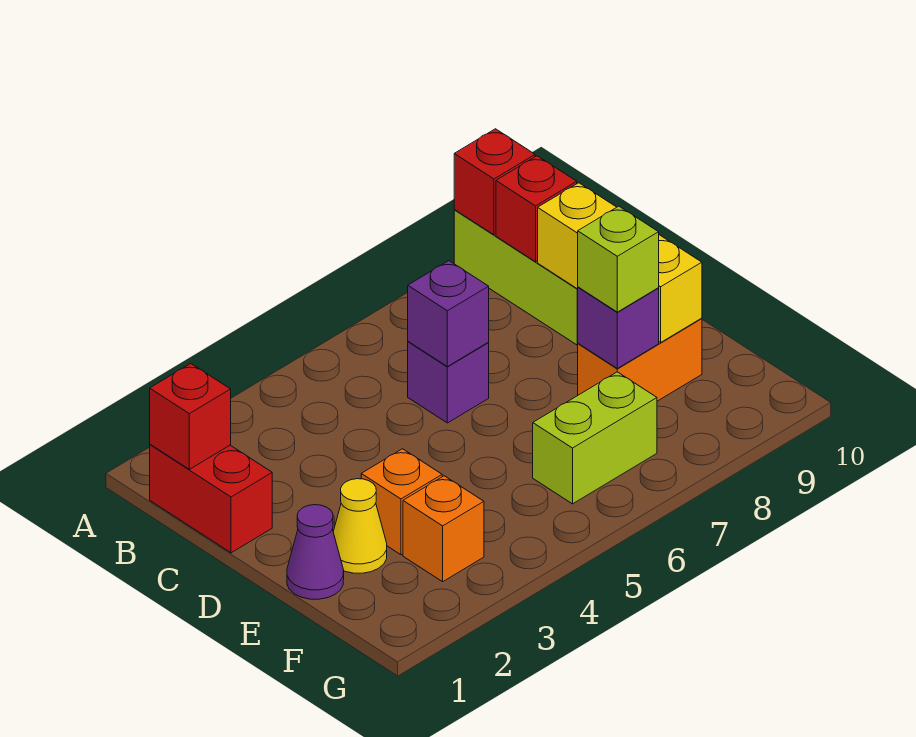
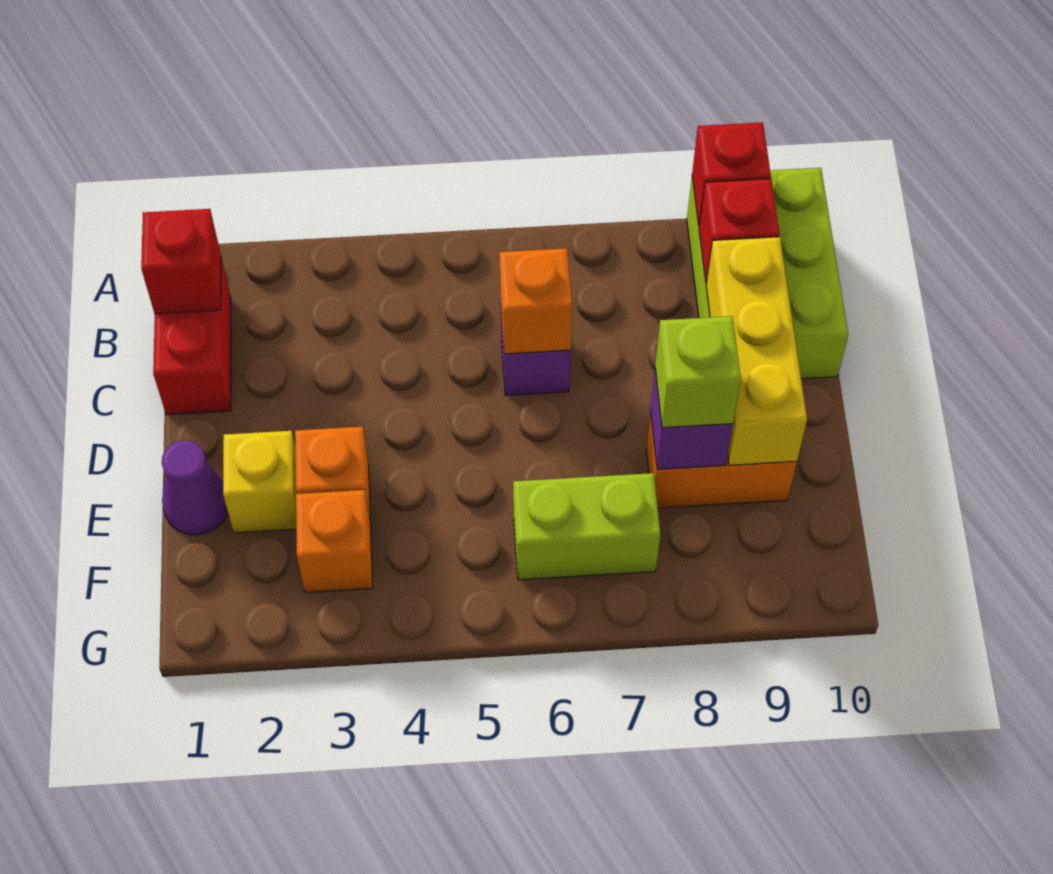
purple 1x1 brick [408,261,489,367] -> orange 1x1 brick [499,248,572,354]
yellow 1x1 cone [333,479,387,573] -> yellow 1x1 brick [223,431,297,533]

